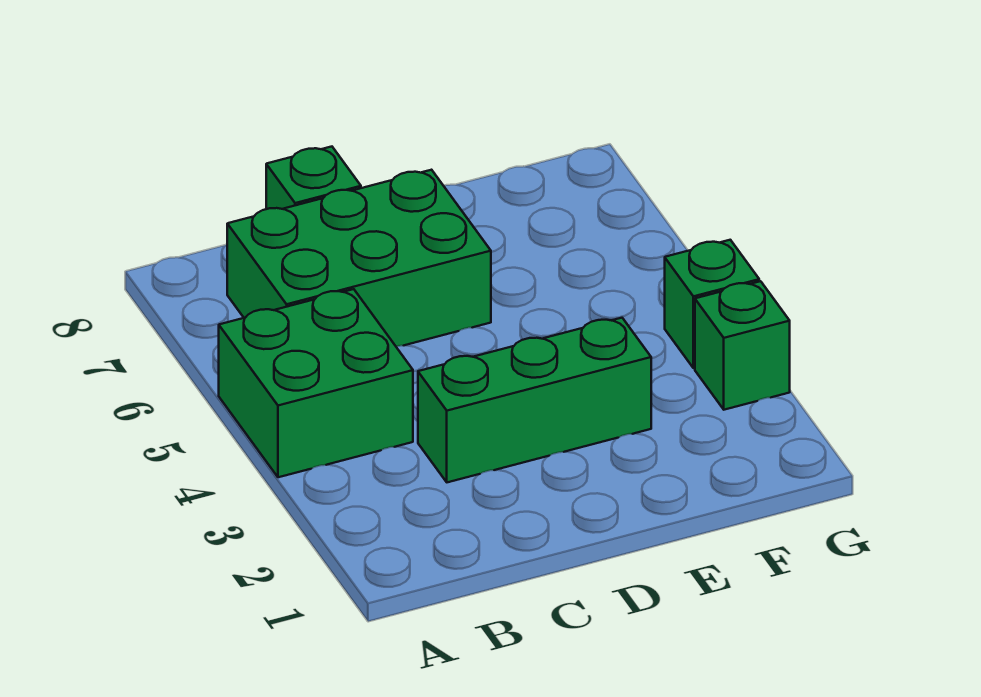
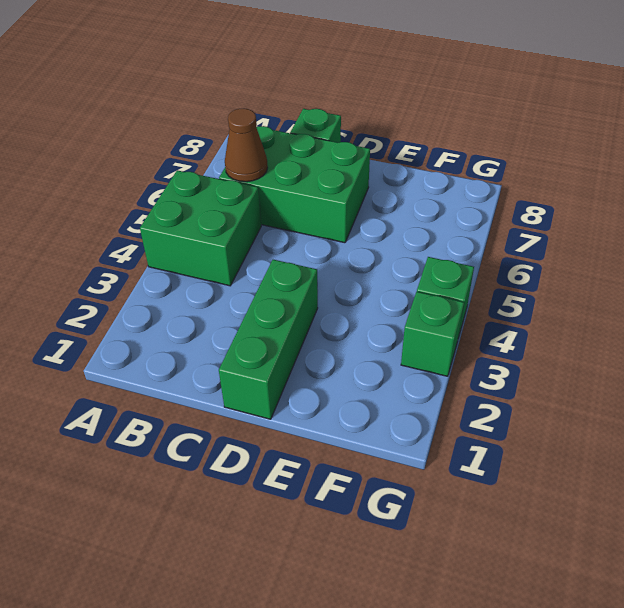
none -> brown 1x1 cone [225,108,268,182]
green 1x3 brick [418,318,651,482] -> green 1x3 brick turned to [219,260,318,419]

